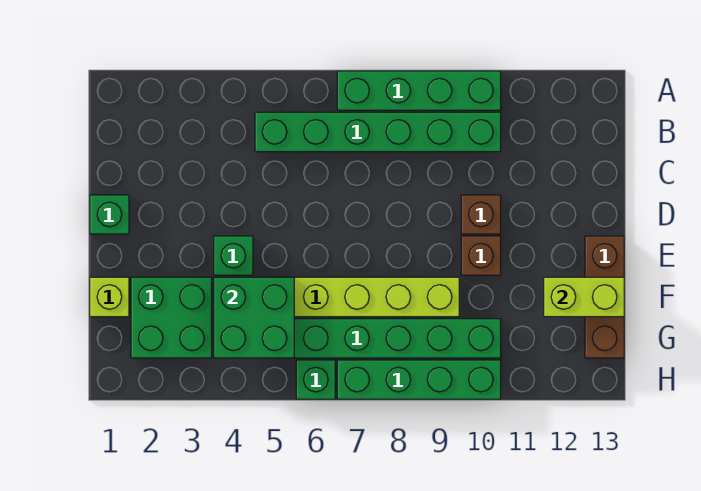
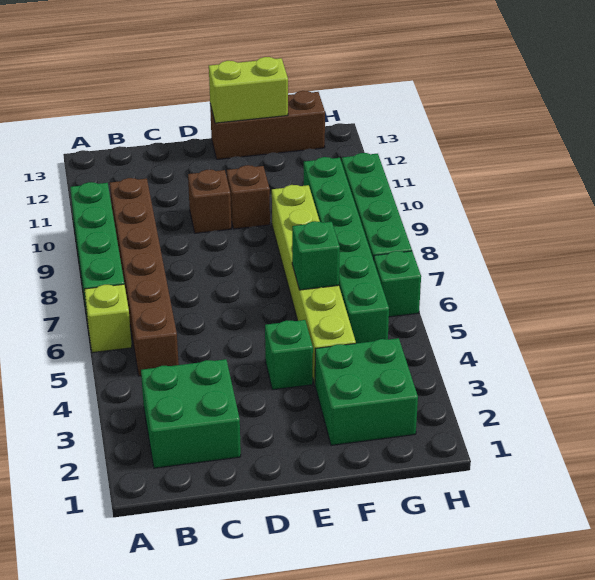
green 1x6 brick [255,112,501,152] -> brown 1x6 brick [110,178,179,376]
green 1x1 brick [90,195,129,234] -> green 1x1 brick moved to [292,221,340,290]
lime 1x1 brick [90,277,129,317] -> lime 1x1 brick moved to [84,284,132,353]
green 2x2 brick [214,277,294,358] -> green 2x2 brick moved to [141,359,241,468]
lime 1x2 brick [544,277,624,317] -> lime 1x2 brick turned to [209,57,288,123]

